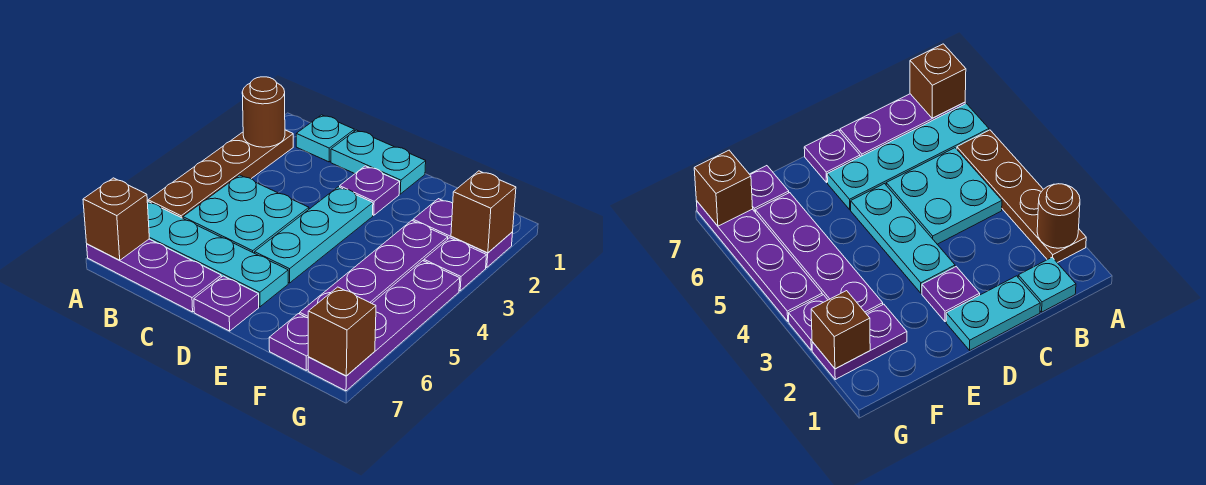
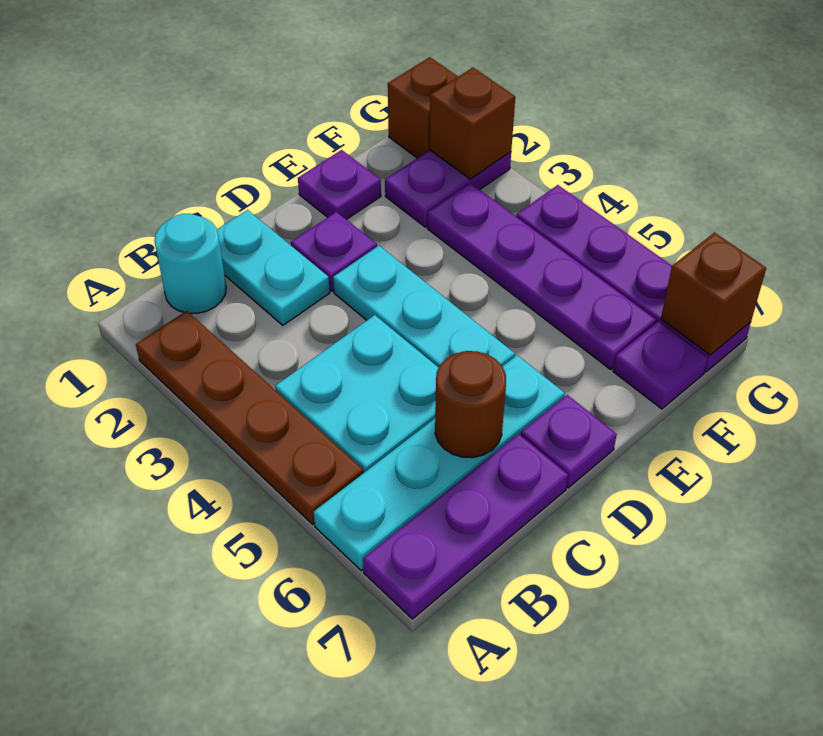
brown 1x1 round brick [242,77,285,147] -> brown 1x1 round brick moved to [435,351,506,458]
brown 1x1 brick [83,178,149,260] -> brown 1x1 brick moved to [388,57,458,158]
cyan 1x1 plate [296,115,354,162] -> cyan 1x1 round brick [154,213,226,314]
cyan 1x2 plate [331,130,426,194] -> cyan 1x2 plate turned to [217,210,330,325]
purple 1x1 plate [424,238,486,291] -> purple 1x1 plate moved to [298,150,381,220]

